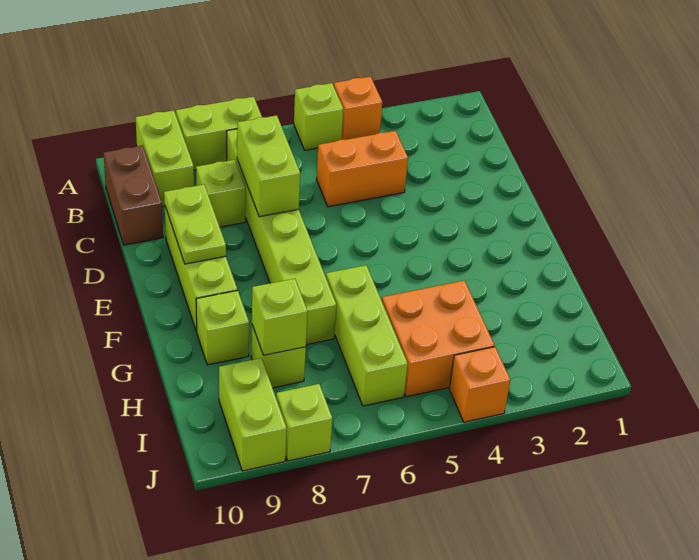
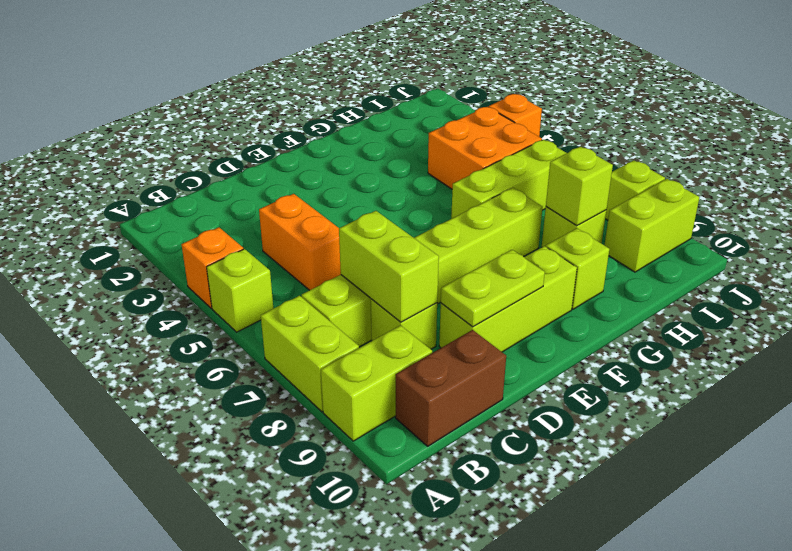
lime 1x2 brick [237,115,300,217] -> lime 1x2 brick turned to [339,211,439,322]

